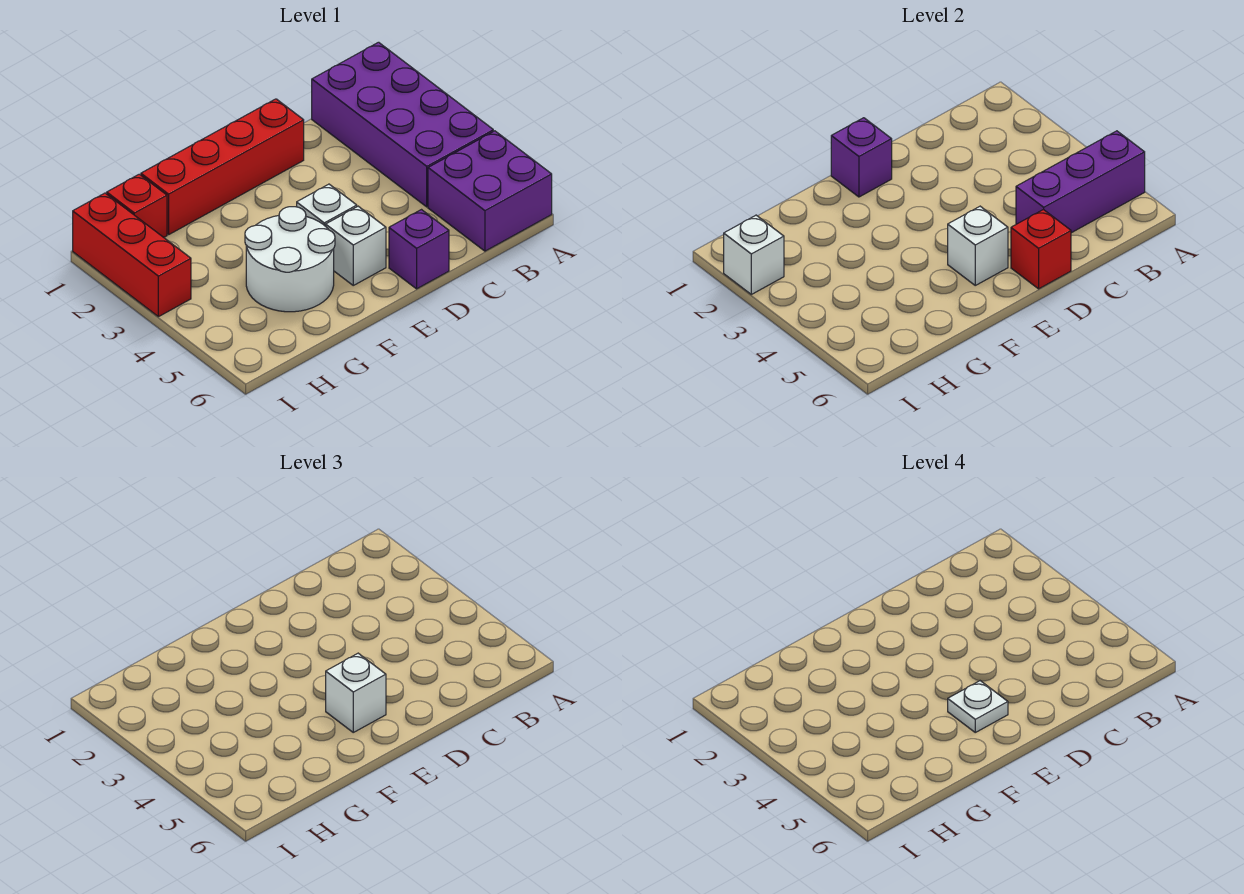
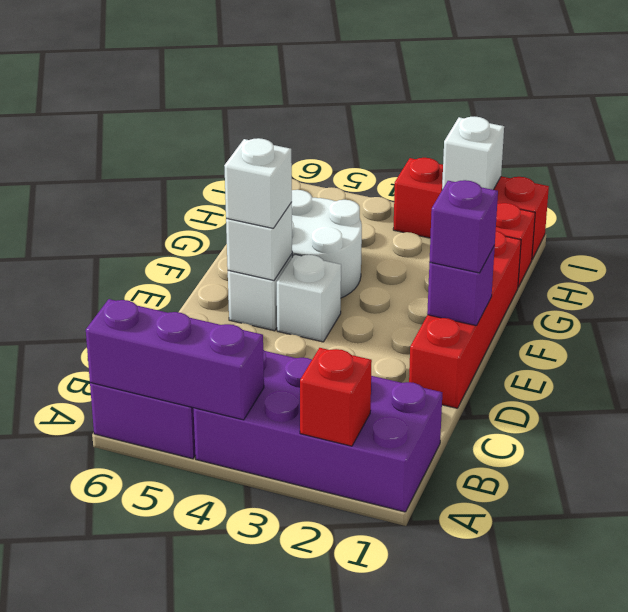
purple 1x3 brick [1016,131,1145,233] -> purple 1x3 brick turned to [86,299,264,420]
purple 1x1 brick [389,210,449,289] -> purple 1x1 brick moved to [429,180,498,273]
red 1x1 brick [1011,209,1071,289] -> red 1x1 brick moved to [300,348,372,446]
white 1x1 plate [948,681,1008,732] -> none

